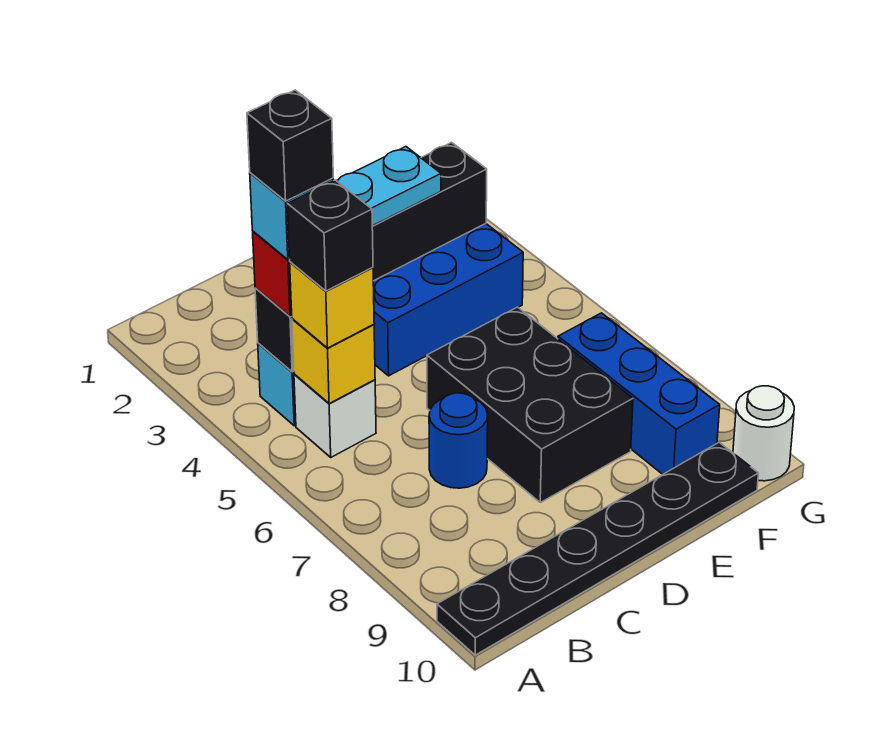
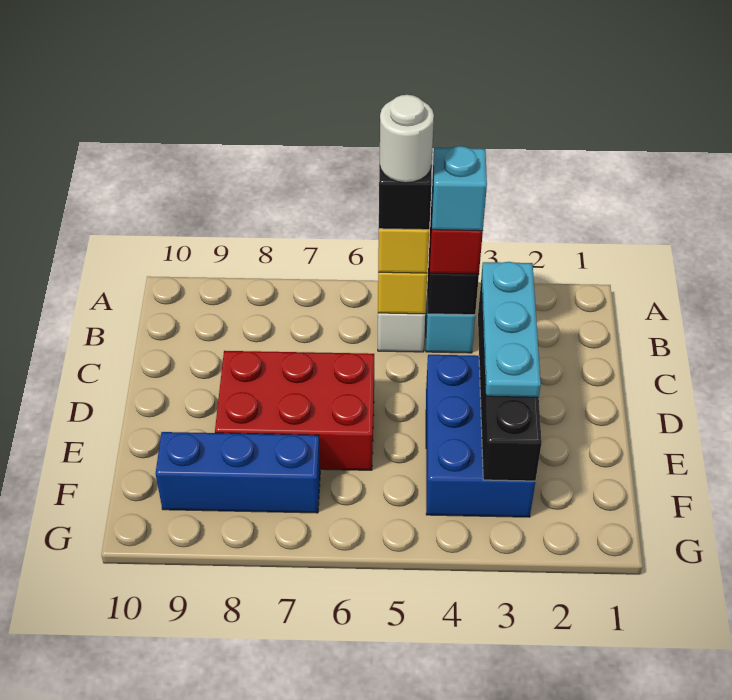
black 1x6 plate [437,442,759,655] -> none
black 1x1 brick [247,90,333,201] -> none
blue 1x1 round brick [429,393,488,488] -> none
black 2x3 brick [427,307,633,503] -> red 2x3 brick [215,351,374,470]
white 1x1 round brick [733,386,794,481] -> white 1x1 round brick moved to [380,95,434,183]

